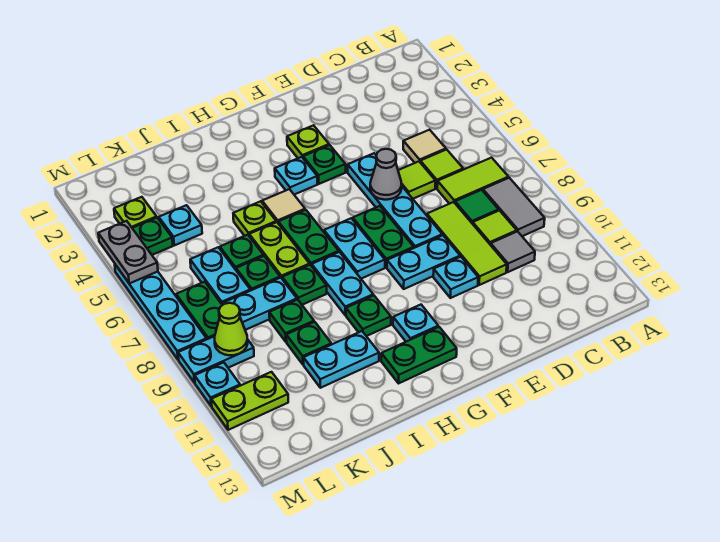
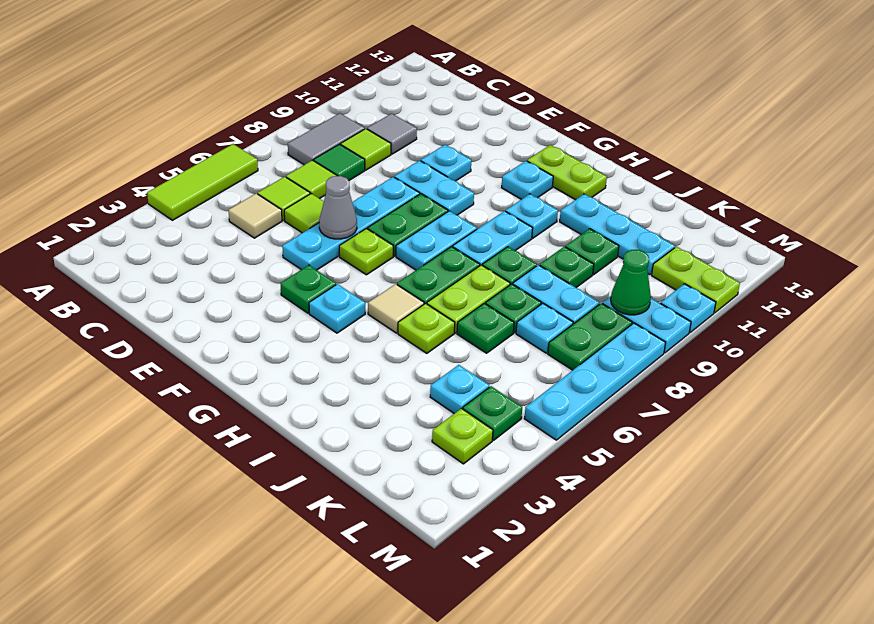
lime 1x2 tile [437,158,508,204] -> lime 1x1 tile [286,160,337,199]
lime 1x3 tile [427,202,507,285] -> lime 1x3 tile moved to [147,144,258,220]
lime 1x1 plate [287,125,329,158] -> lime 1x1 plate moved to [339,228,393,275]
green 1x2 plate [381,327,457,383] -> lime 1x2 plate [527,145,607,200]
green 1x1 plate [346,295,391,336] -> cyan 1x1 plate [506,194,558,238]
cyan 1x2 plate [304,331,379,388] -> cyan 1x3 plate [560,194,675,275]
cyan 1x2 plate [190,247,250,305] -> cyan 1x1 plate [516,303,573,353]
lime 1x1 cone [214,303,248,355] -> green 1x1 cone [611,250,651,315]
grey 1x2 plate [98,221,158,284] -> none

